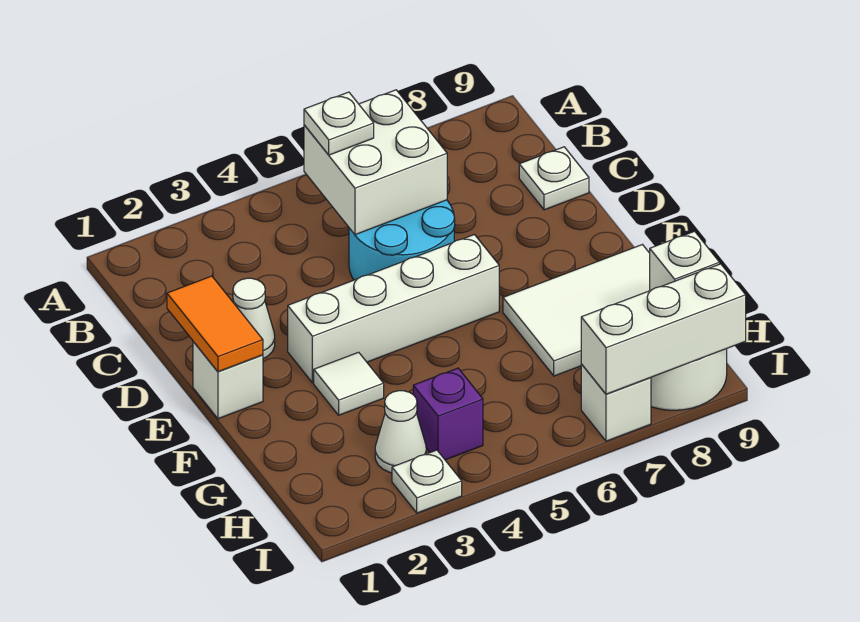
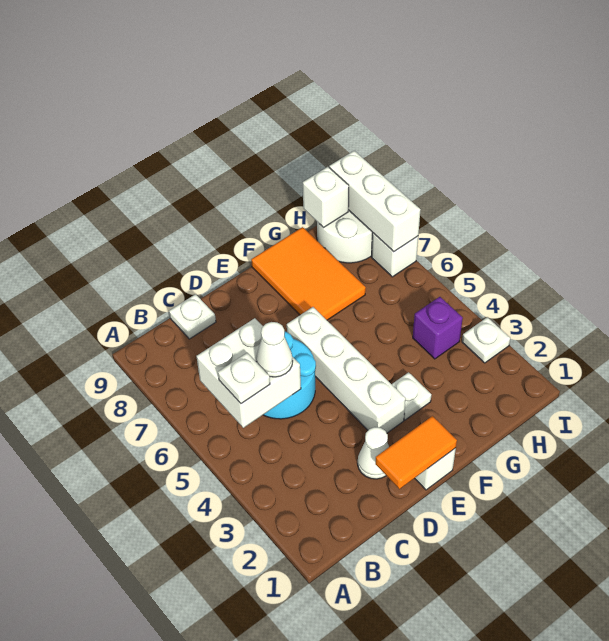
white 1x1 tile [314,352,384,415] -> white 1x1 plate [392,372,431,420]
white 2x3 tile [503,245,650,376] -> orange 2x3 tile [251,227,366,320]
white 1x1 cone [375,391,426,473] -> white 1x1 cone moved to [256,322,293,377]

